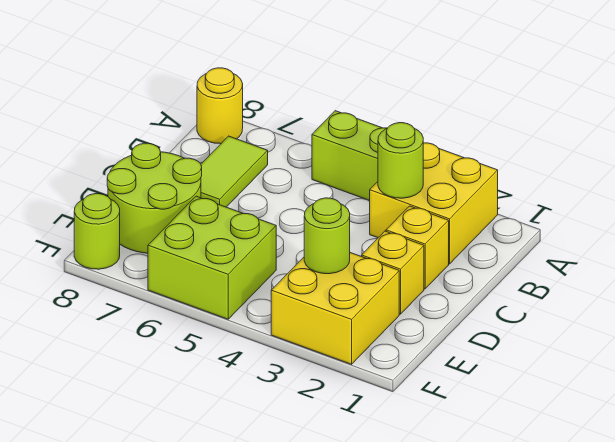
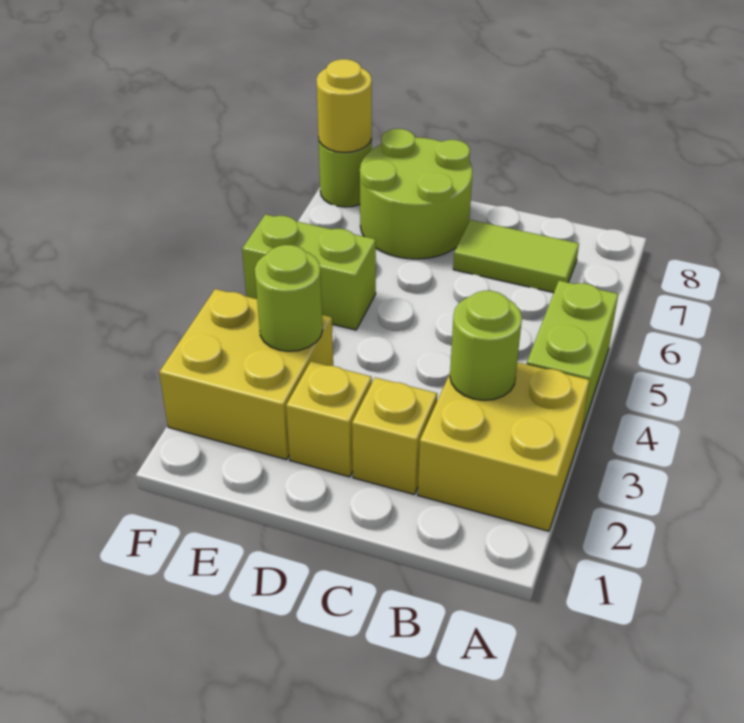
yellow 1x1 round brick [197,68,243,144] -> yellow 1x1 round brick moved to [316,59,372,153]
lime 2x2 brick [148,196,276,319] -> lime 1x2 brick [242,214,376,330]

